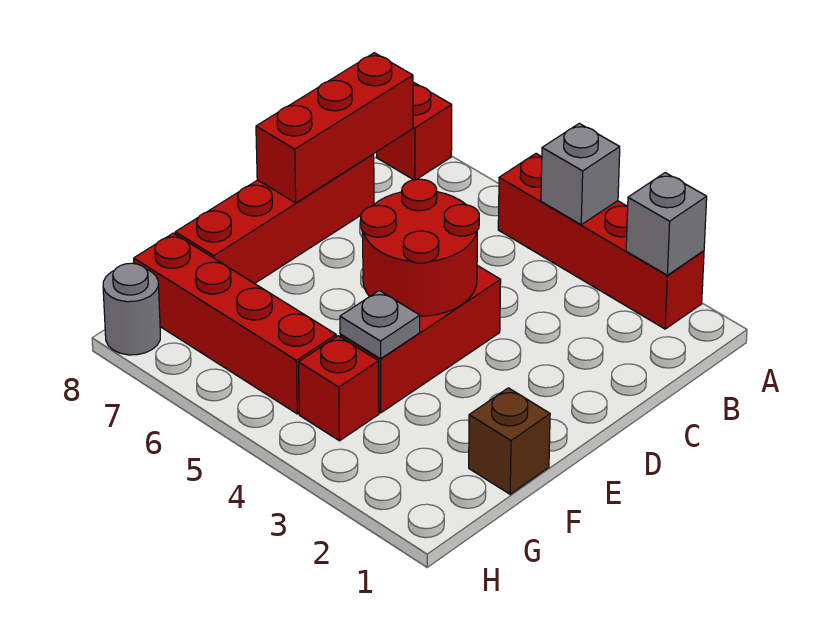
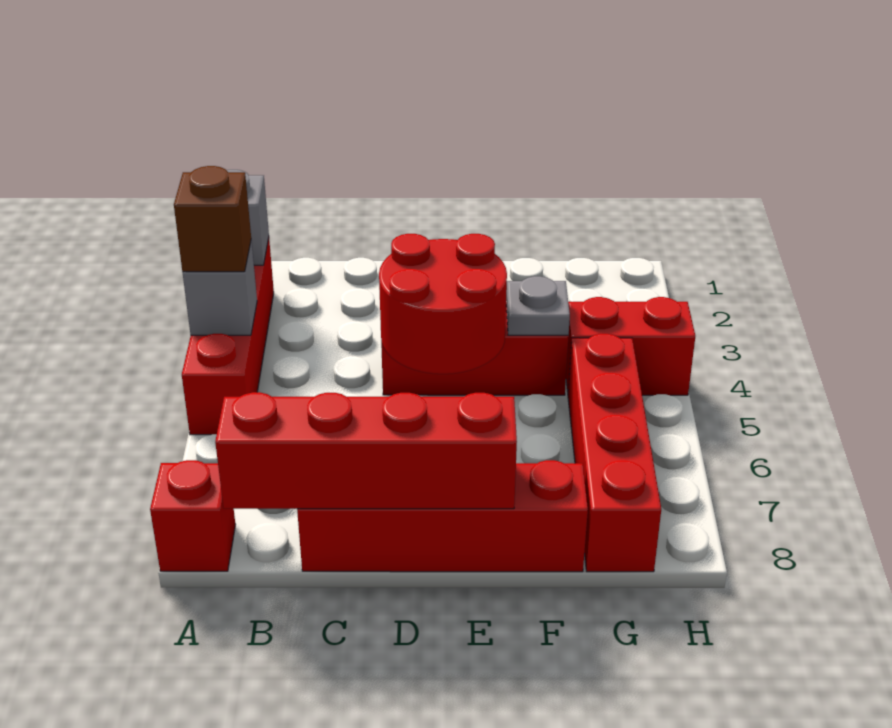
red 1x3 brick [256,53,413,203] -> red 1x4 brick [215,392,517,509]
brown 1x1 brick [469,388,550,494] -> brown 1x1 brick moved to [174,166,251,272]
red 1x1 brick [299,336,379,441] -> red 1x2 brick [566,297,695,395]
grey 1x1 round brick [103,263,160,355] -> none

